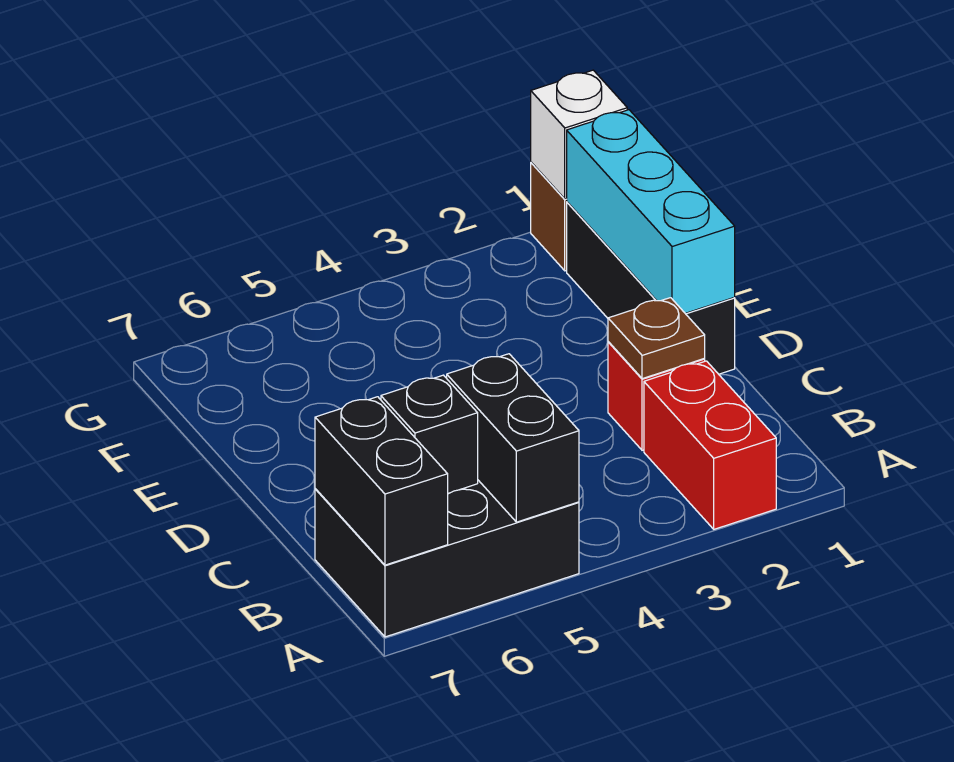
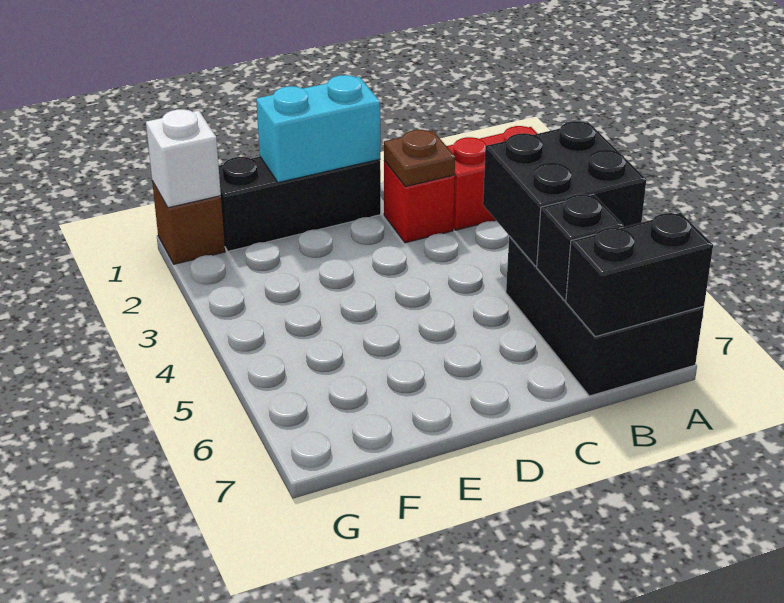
black 1x2 brick [447,354,579,522] -> black 2x2 brick [483,121,646,266]
cyan 1x3 brick [567,110,735,313] -> cyan 1x2 brick [256,75,380,182]

